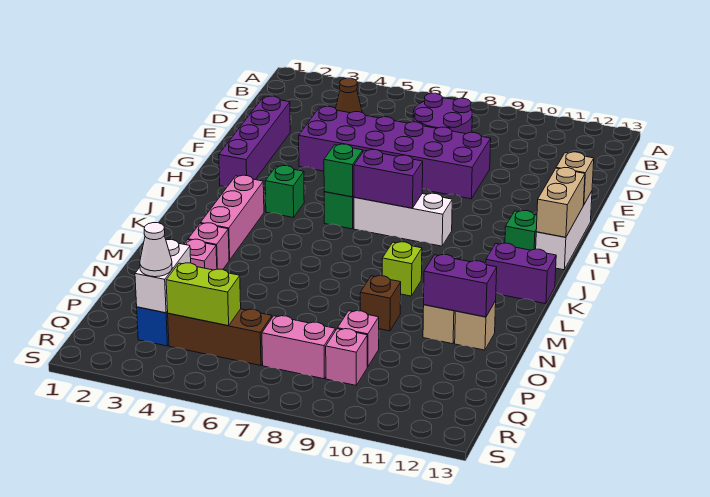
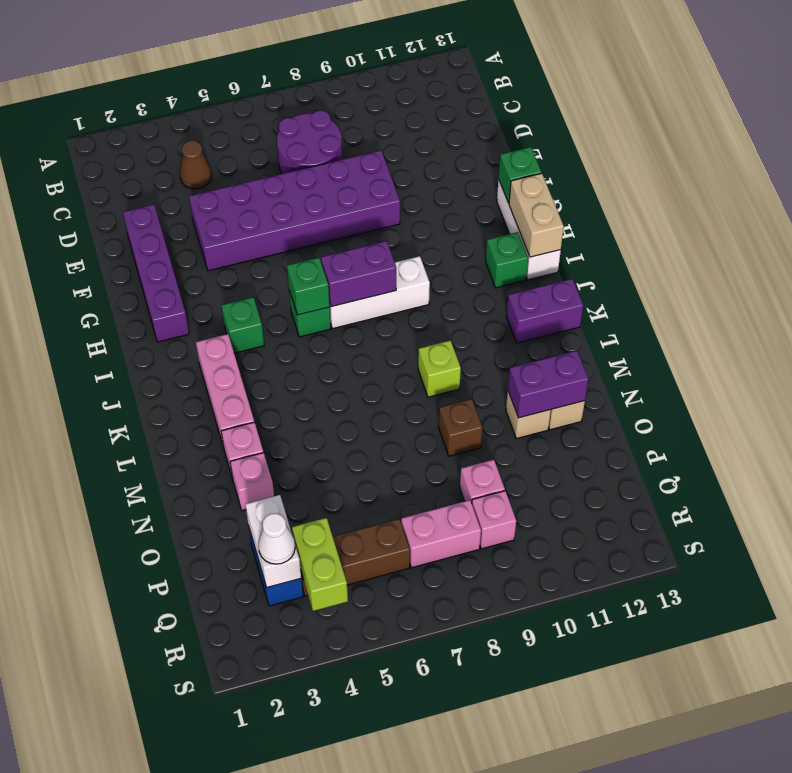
tan 1x1 brick [556,152,594,205] -> green 1x1 brick [499,147,541,203]
lime 1x2 brick [166,263,241,326] -> lime 1x2 brick turned to [292,518,348,611]

